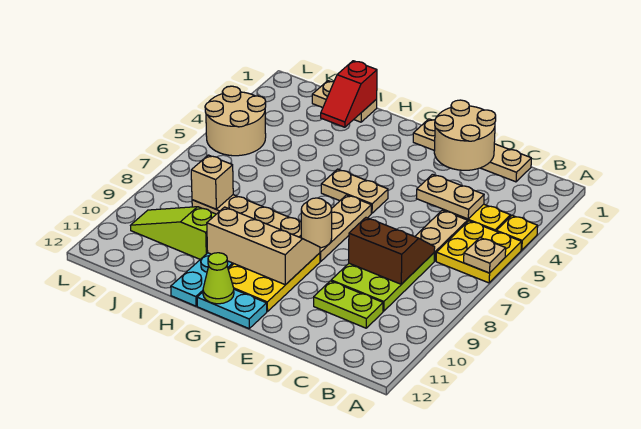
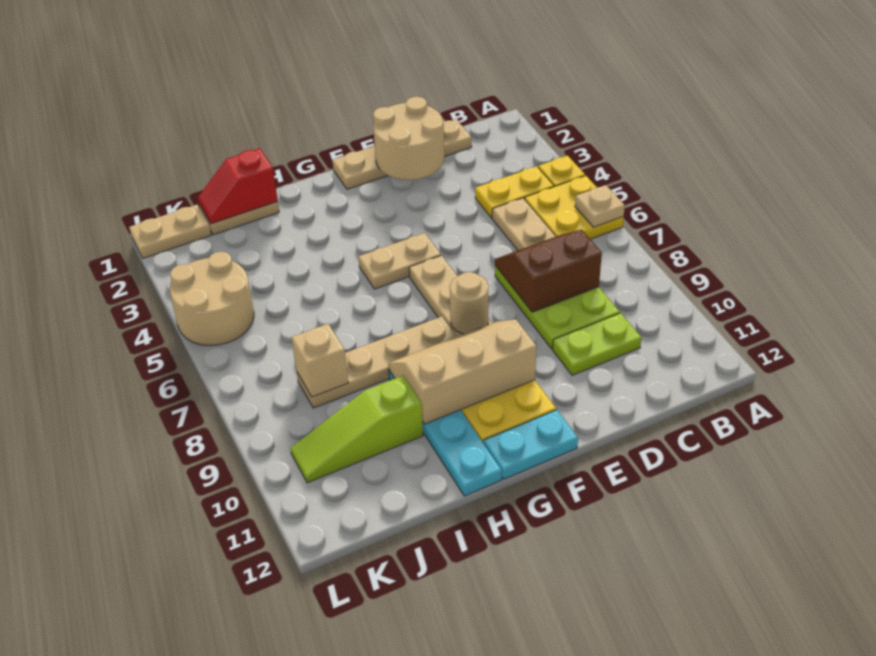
tan 1x2 plate [417,174,484,219] -> tan 1x2 plate moved to [129,205,211,258]
lime 1x1 cone [203,253,234,304] -> none
red 1x2 slope [321,61,377,127] -> red 1x2 slope turned to [198,148,278,224]

